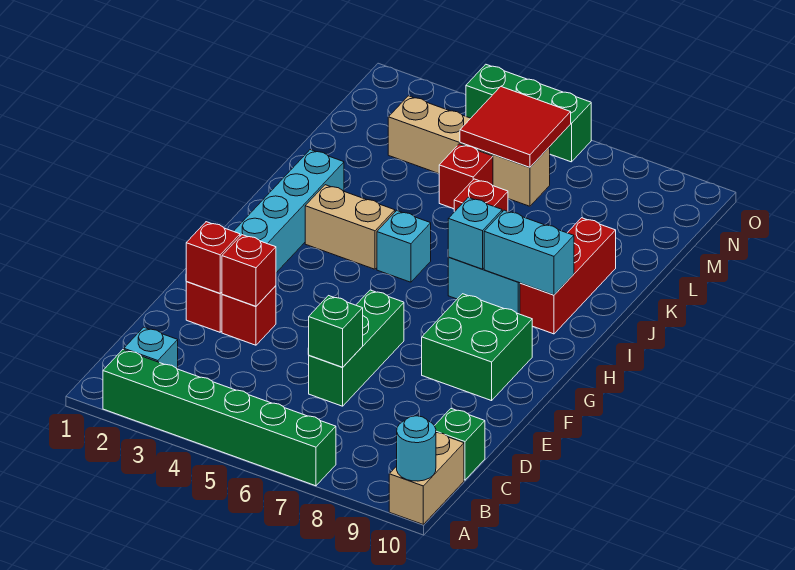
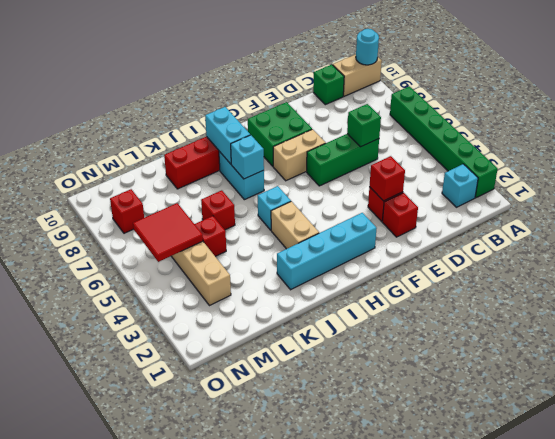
red 1x1 brick [186,222,240,293] -> red 1x1 brick moved to [110,189,144,233]
none -> tan 1x2 brick [273,129,326,181]
green 1x3 brick [466,64,591,162] -> none

